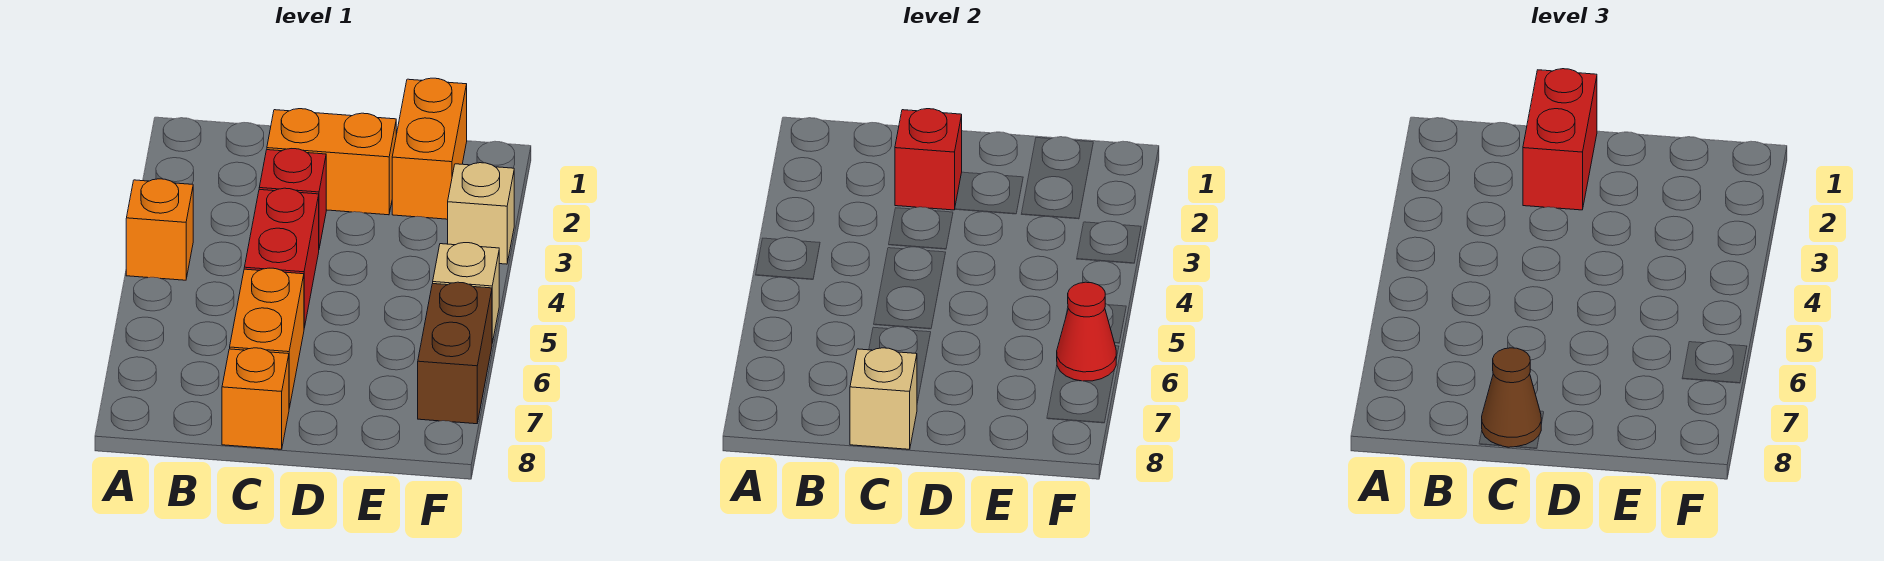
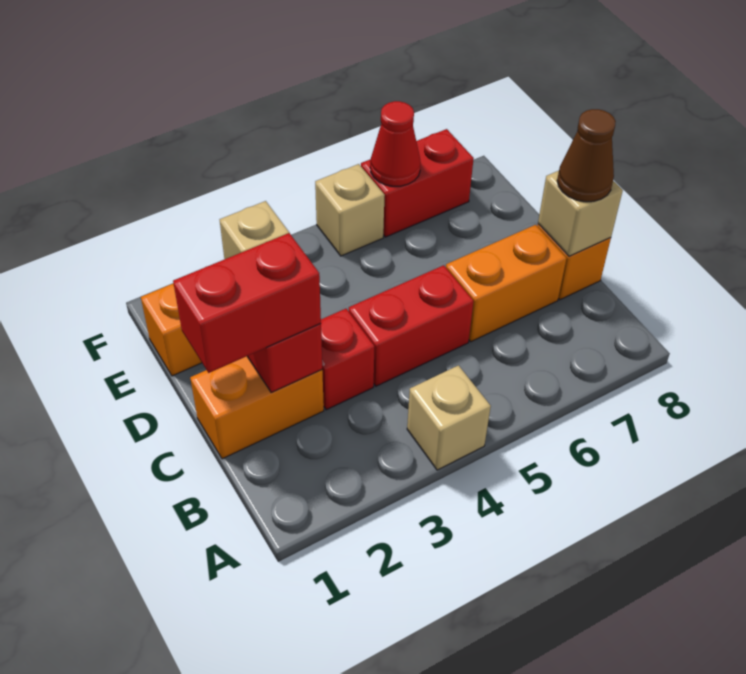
orange 1x1 brick [126,179,193,280] -> tan 1x1 brick [407,365,491,470]
orange 1x2 brick [267,109,396,215] -> orange 1x2 brick turned to [190,356,324,459]
brown 1x2 brick [418,282,492,424] -> red 1x2 brick [361,129,474,237]

